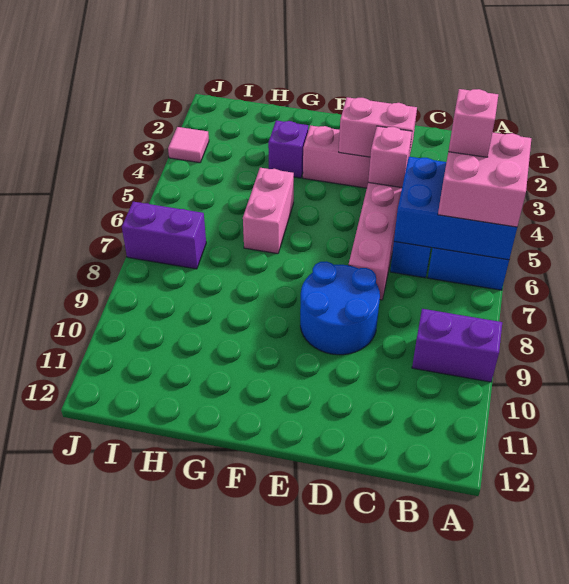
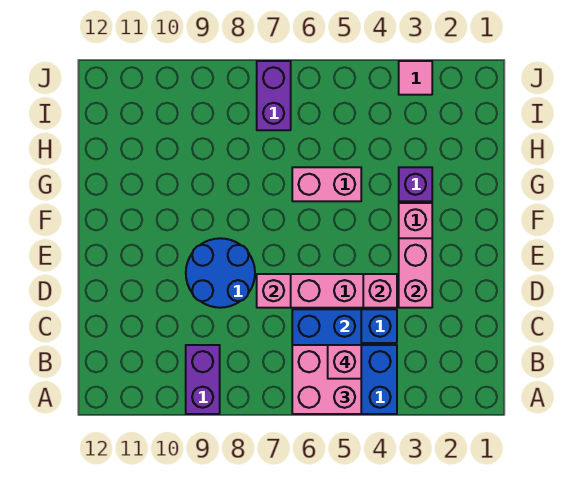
none -> pink 1x1 brick [257,274,291,308]

